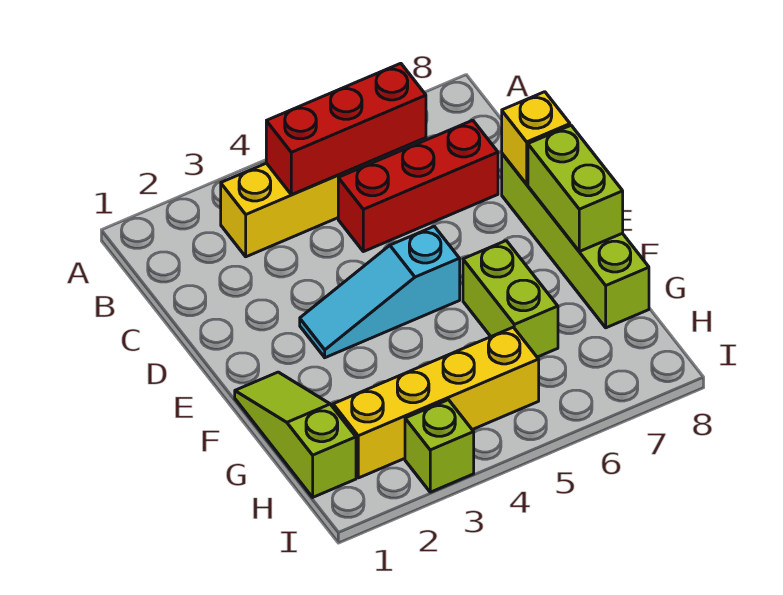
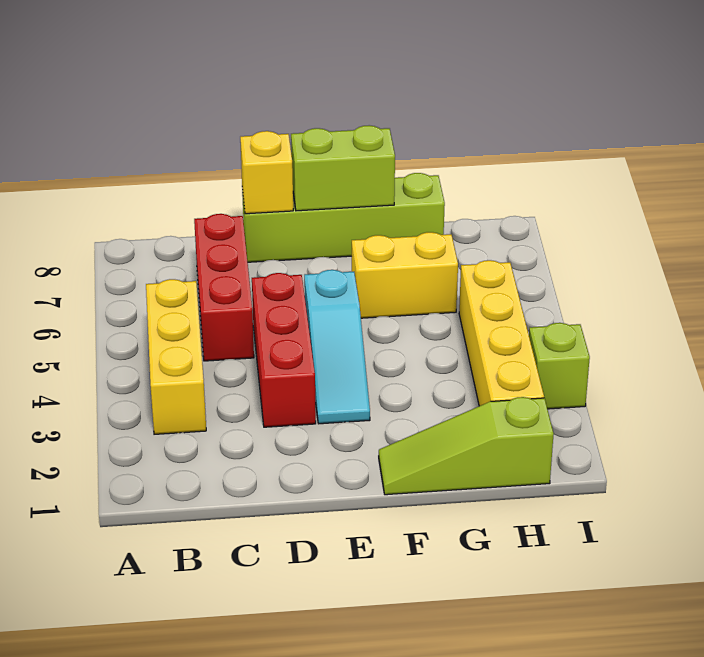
red 1x3 brick [266,63,426,195] -> red 1x3 brick moved to [252,273,316,427]
lime 1x2 brick [463,241,558,357] -> yellow 1x2 brick [352,232,458,318]

